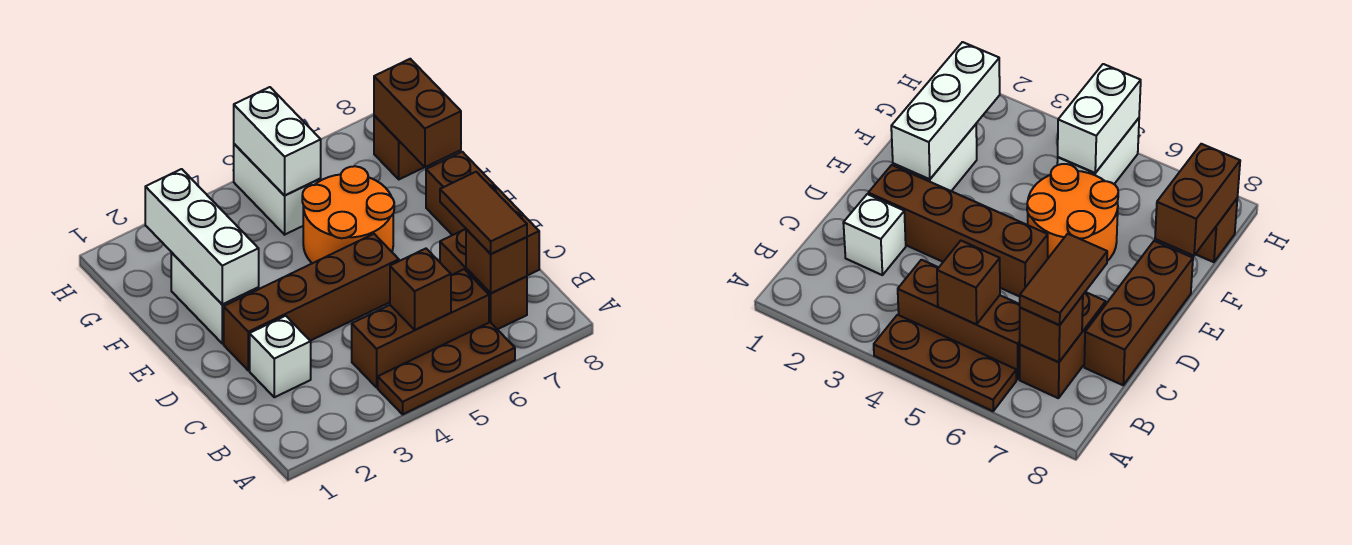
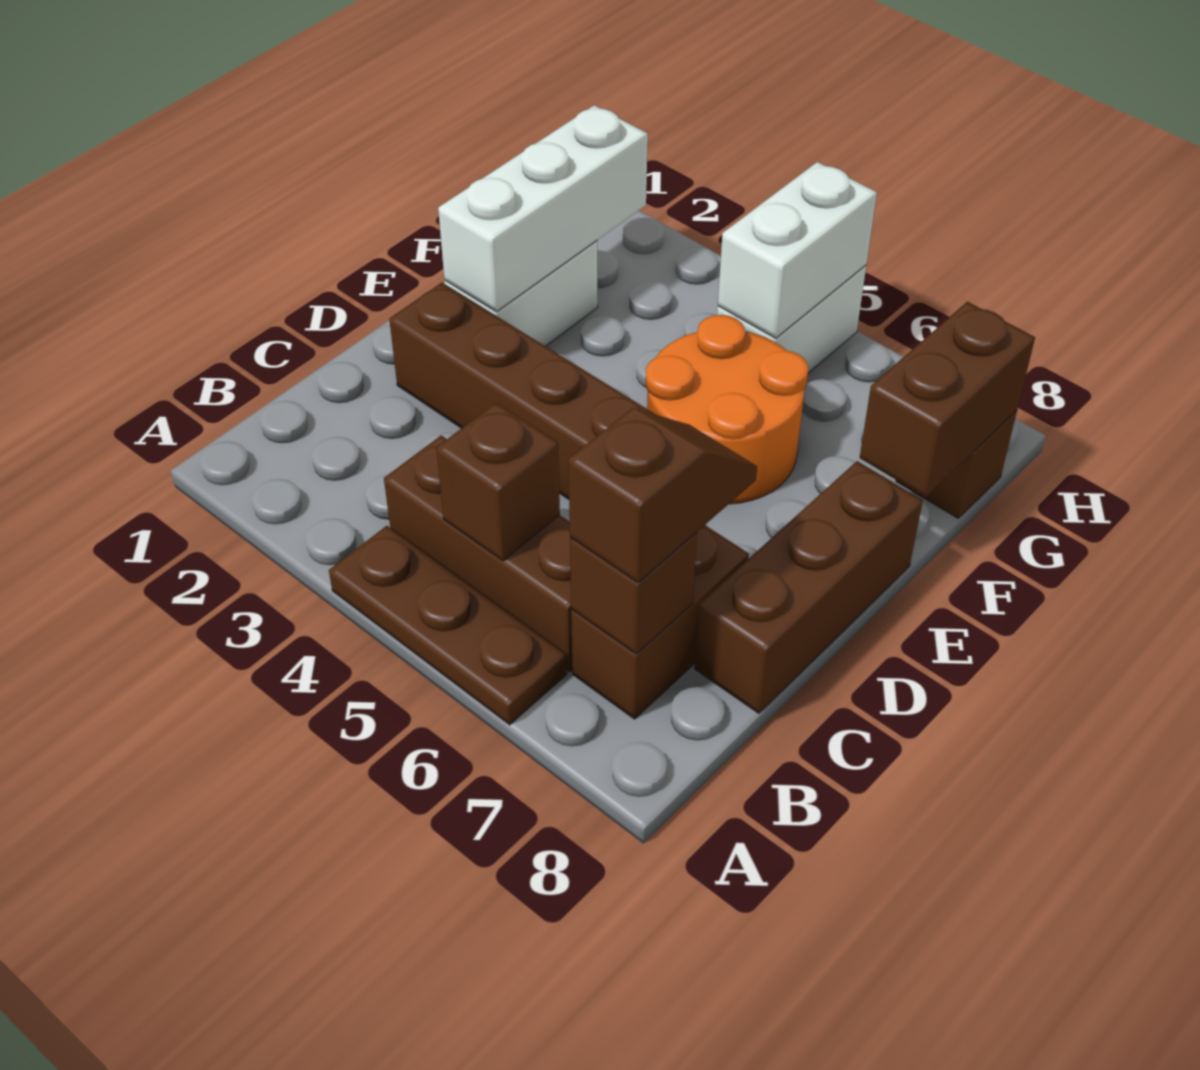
brown 1x2 tile [440,172,527,254] -> brown 1x2 slope [568,408,757,583]
white 1x1 brick [250,316,311,397] -> none

